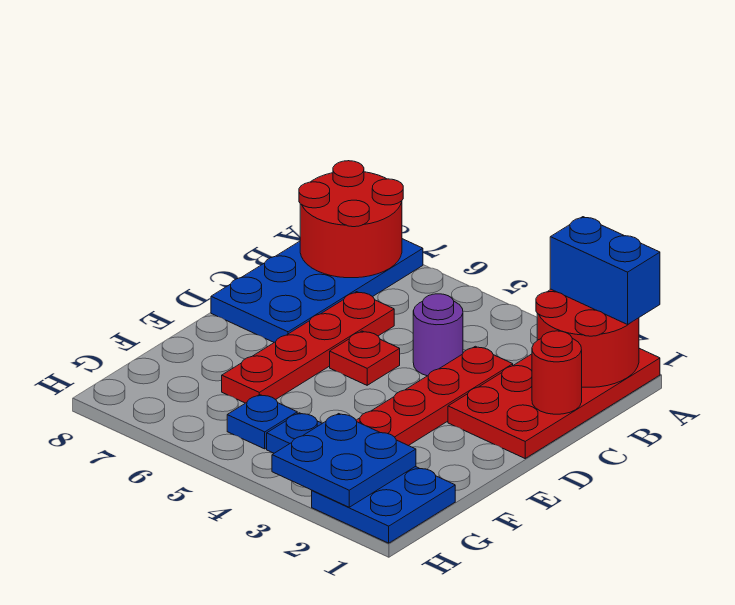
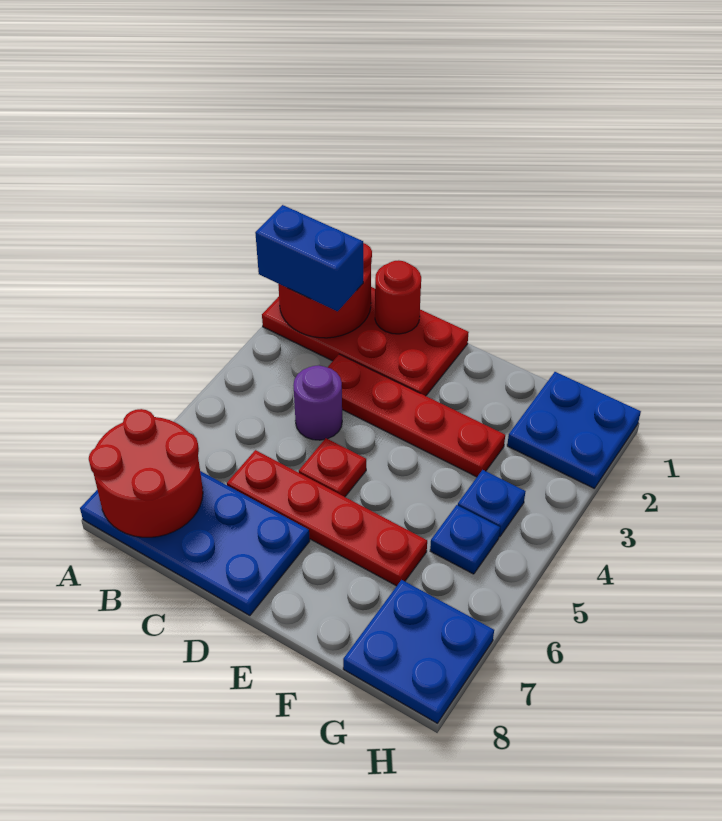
blue 1x2 brick [550,217,660,324] -> blue 1x2 brick turned to [255,205,363,311]
blue 2x2 plate [272,414,416,507] -> blue 2x2 plate moved to [343,580,494,723]

